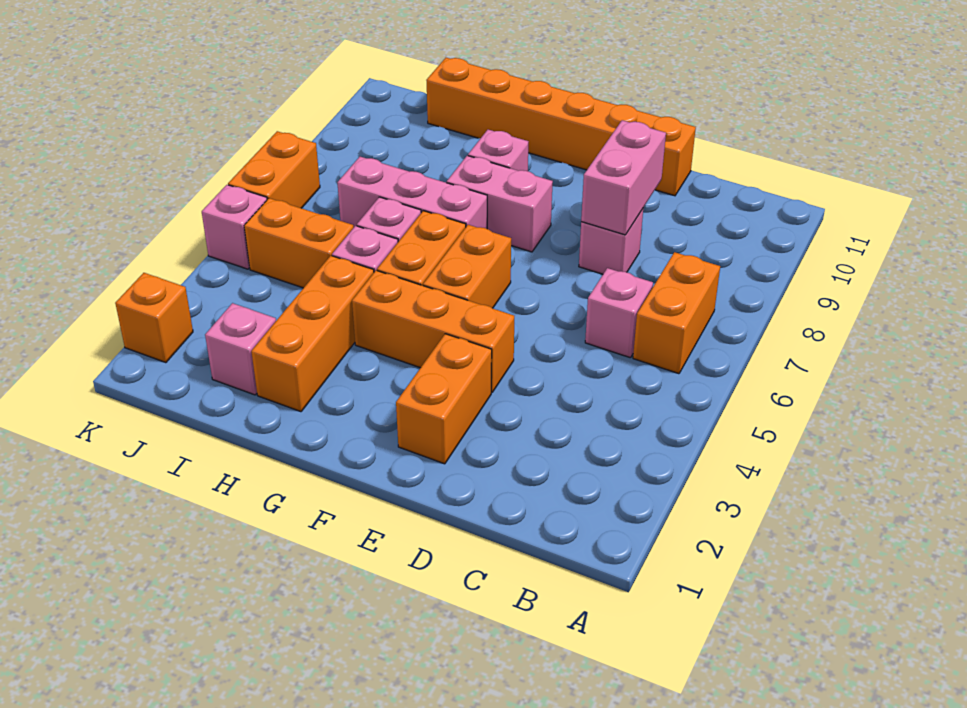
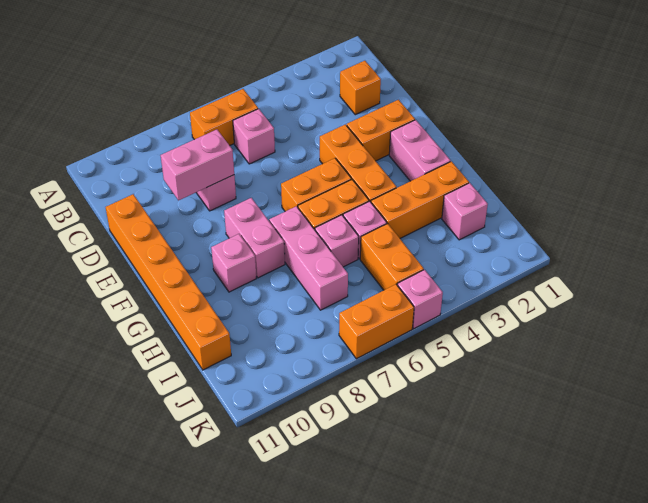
none -> pink 1x2 brick [389,120,451,181]
orange 1x1 brick [115,273,193,363] -> orange 1x1 brick moved to [340,61,381,115]

